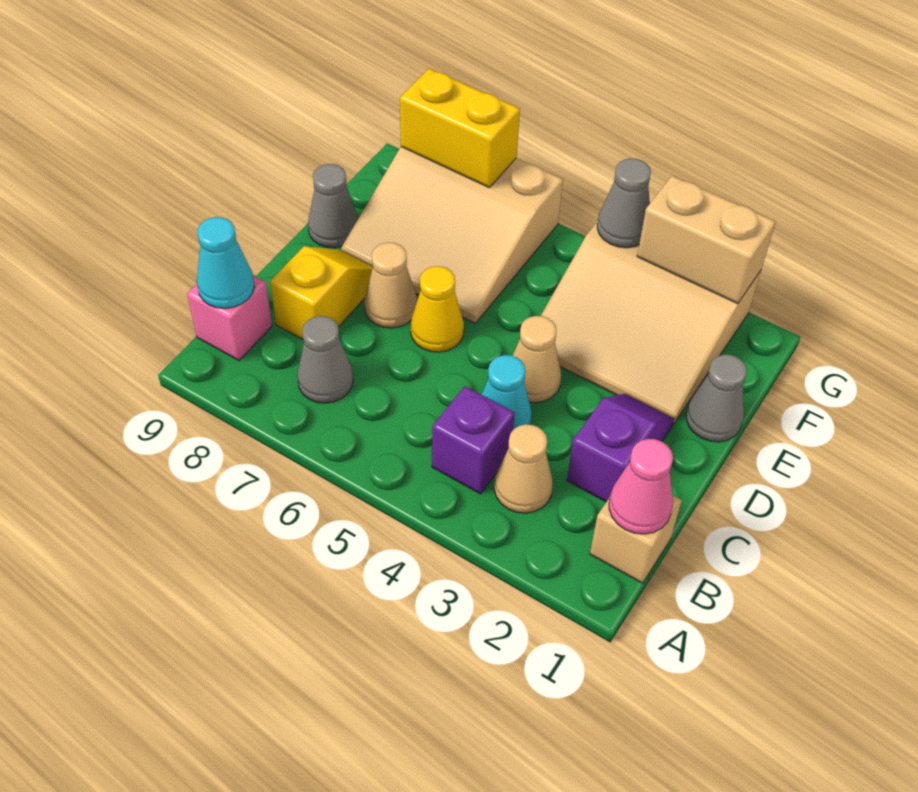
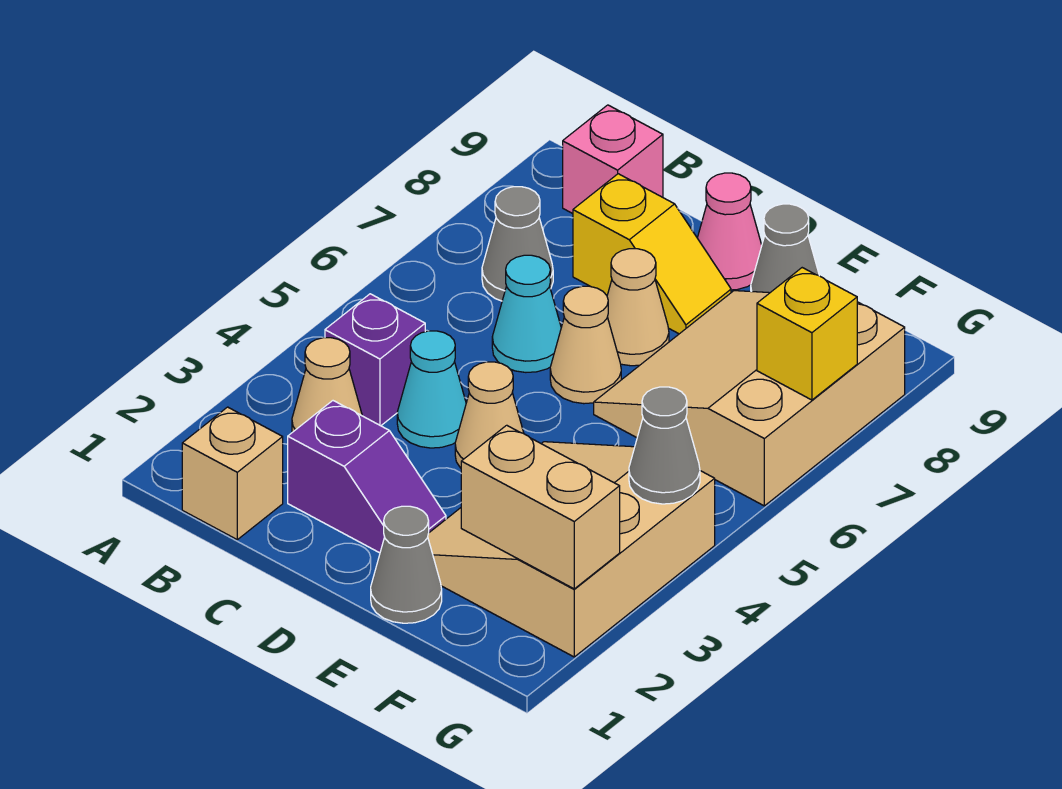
pink 1x1 cone [609,439,673,534] -> pink 1x1 cone moved to [698,173,762,290]
cyan 1x1 cone [197,217,254,308] -> cyan 1x1 cone moved to [492,255,561,372]
yellow 1x1 cone [411,266,464,352] -> tan 1x1 cone [550,286,621,404]
tan 1x2 brick [637,176,776,303] -> tan 1x2 brick turned to [461,425,620,589]
yellow 1x2 brick [400,68,520,188] -> yellow 1x1 brick [757,268,857,400]

